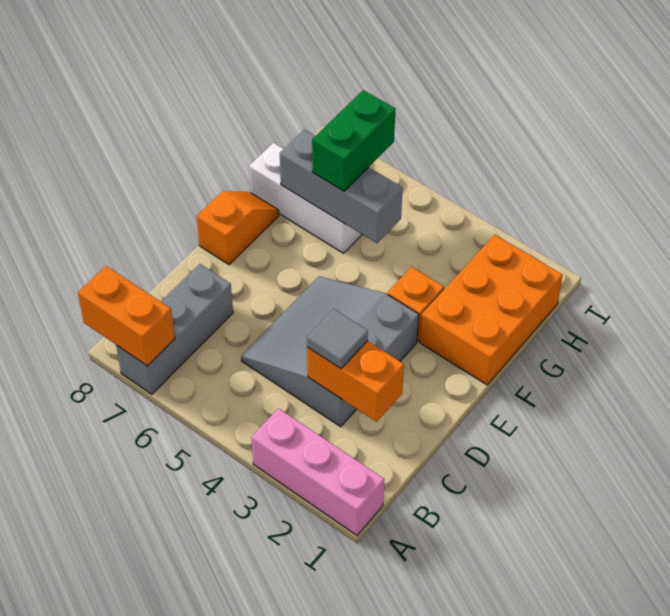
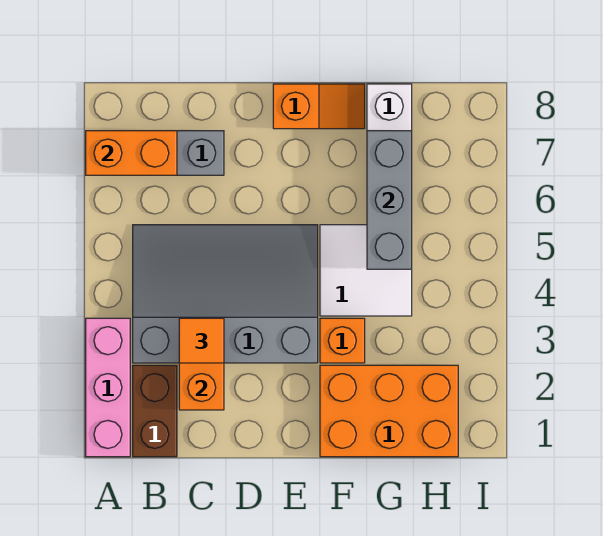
orange 1x2 brick [78,266,175,366] -> orange 1x2 brick turned to [86,131,177,175]
none -> brown 1x2 brick [133,365,177,457]
grey 3x3 slope [241,276,419,427] -> grey 3x4 slope [133,225,318,363]
grey 1x1 tile [307,309,368,369] -> orange 1x1 tile [179,318,224,363]
none -> white 2x2 tile [320,225,412,316]
green 1x2 brick [312,90,395,191] -> none

